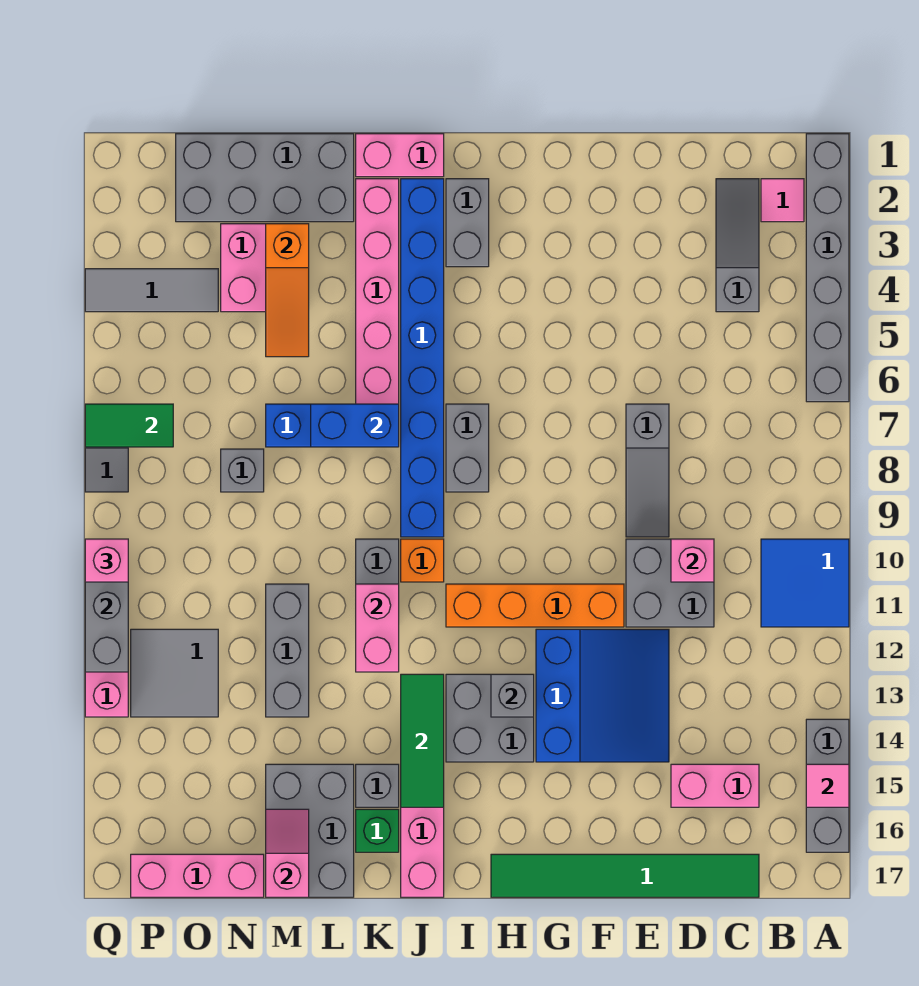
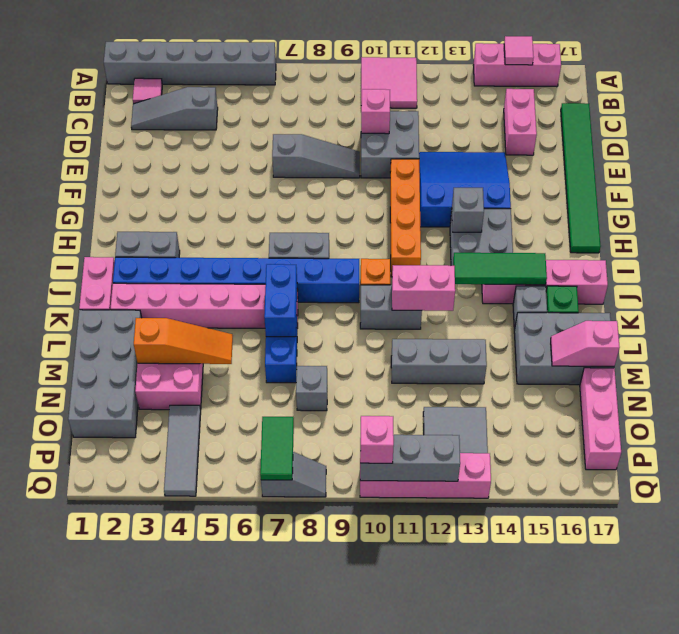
blue 2x2 tile [761,539,849,627] -> pink 2x2 tile [361,57,417,108]
grey 1x3 brick [806,719,849,852] -> pink 1x3 brick [473,43,561,87]

